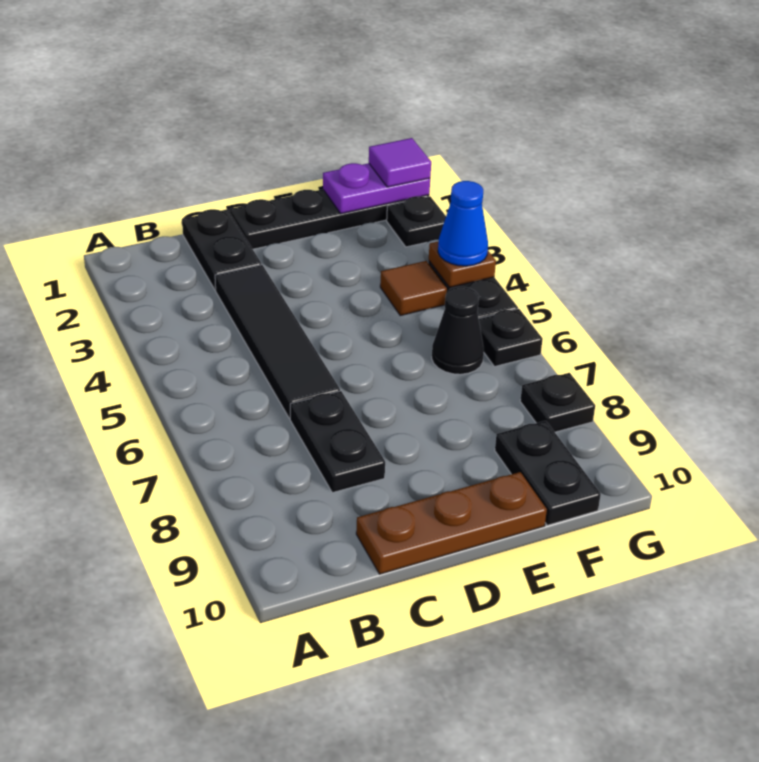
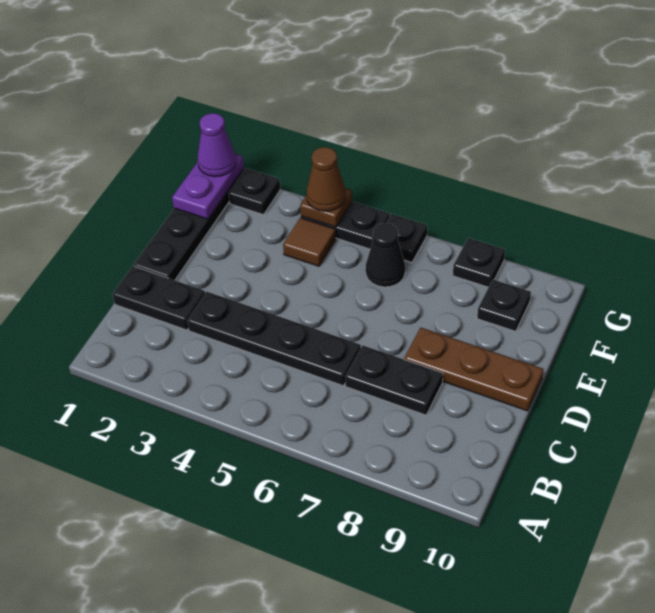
black 1x4 tile [215,265,340,419] -> black 1x4 plate [187,292,361,386]
brown 1x3 plate [356,472,547,574] -> brown 1x3 plate turned to [404,327,543,411]
black 1x2 plate [495,421,601,525] -> black 1x1 plate [477,280,531,331]
purple 1x1 tile [369,138,431,187] -> purple 1x1 cone [198,113,236,177]
blue 1x1 cone [438,181,488,266] -> brown 1x1 cone [306,147,346,211]

